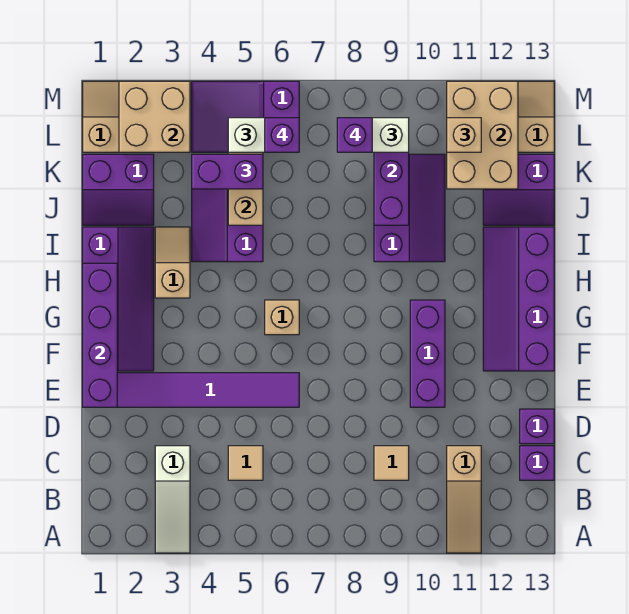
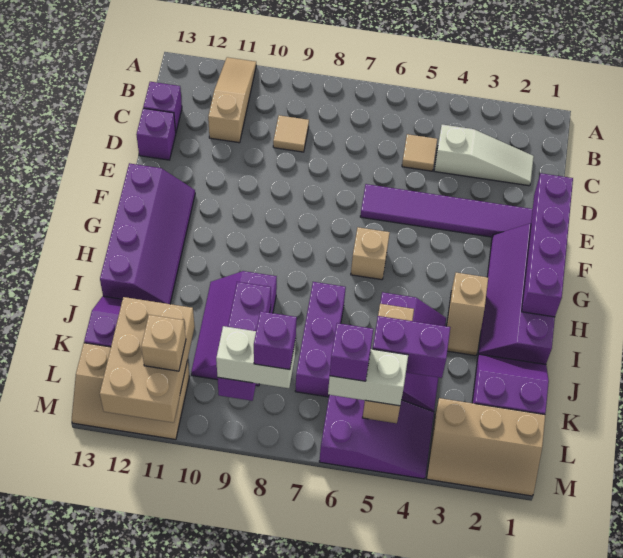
white 1x3 slope [155,446,190,553] -> white 1x3 slope turned to [434,125,534,186]
purple 1x3 brick [410,300,445,407] -> purple 1x3 brick moved to [295,282,346,397]
tan 2x2 brick [119,81,190,152] -> none

